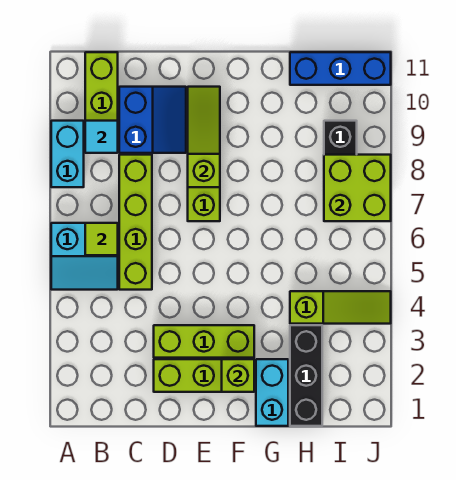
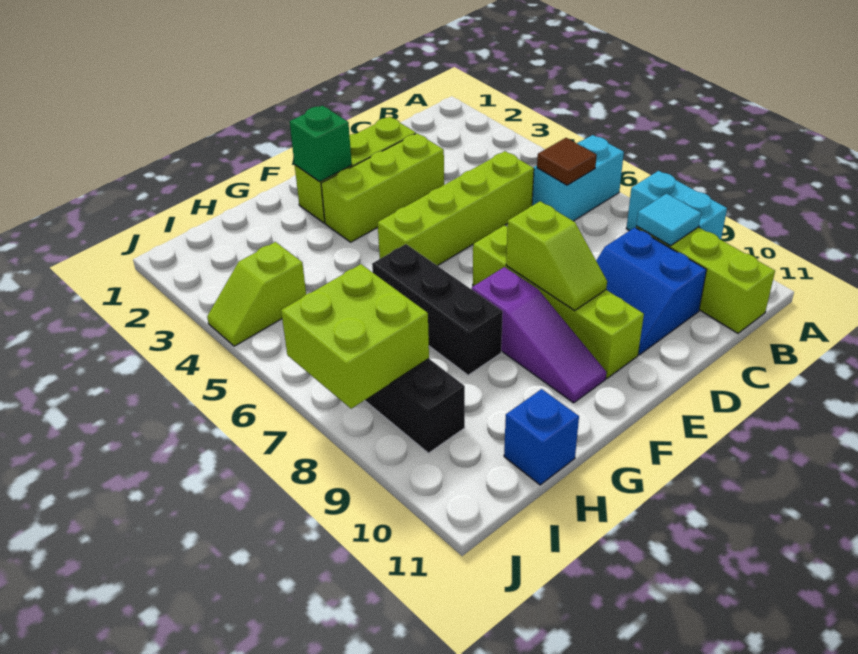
lime 1x1 tile [85,223,118,255] -> brown 1x1 tile [537,138,597,185]
lime 1x4 brick [119,155,152,290] -> lime 1x4 brick turned to [378,151,534,266]
lime 1x3 slope [188,87,220,187] -> lime 1x2 slope [506,201,607,310]
lime 1x1 brick [222,359,254,392] -> green 1x1 brick [290,106,352,181]
none -> purple 1x3 slope [472,267,606,403]
cyan 1x2 brick [256,359,288,426] -> none
black 1x3 brick [290,325,322,426] -> black 1x3 brick moved to [372,244,503,375]
lime 1x3 slope [290,291,391,324] -> lime 1x2 slope [207,242,306,346]
blue 1x3 brick [290,52,391,85] -> blue 1x1 brick [504,389,579,485]

